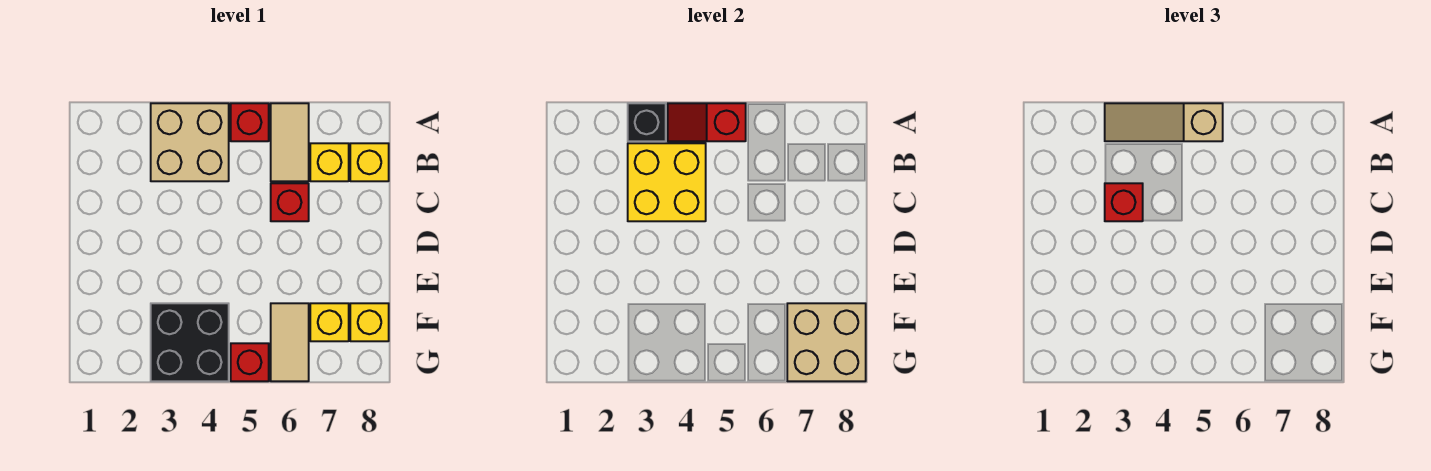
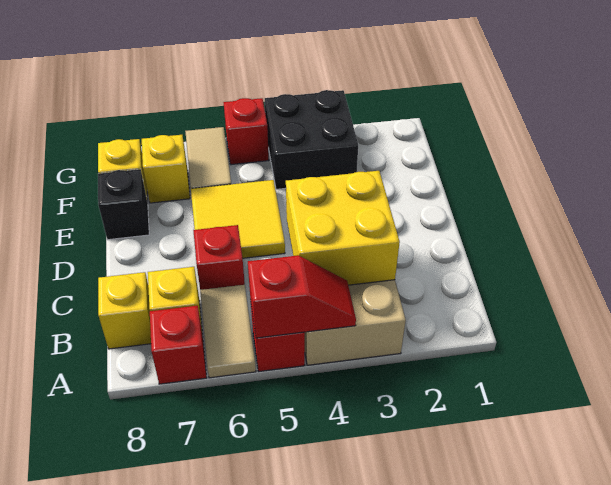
black 1x1 brick [628,103,666,141] -> black 1x1 brick moved to [98,169,149,240]
tan 1x3 slope [1105,103,1223,141] -> none
red 1x1 brick [1105,183,1143,221] -> red 1x1 brick moved to [150,306,207,384]
none -> yellow 2x2 tile [191,180,285,258]
tan 2x2 brick [787,303,866,381] -> none

